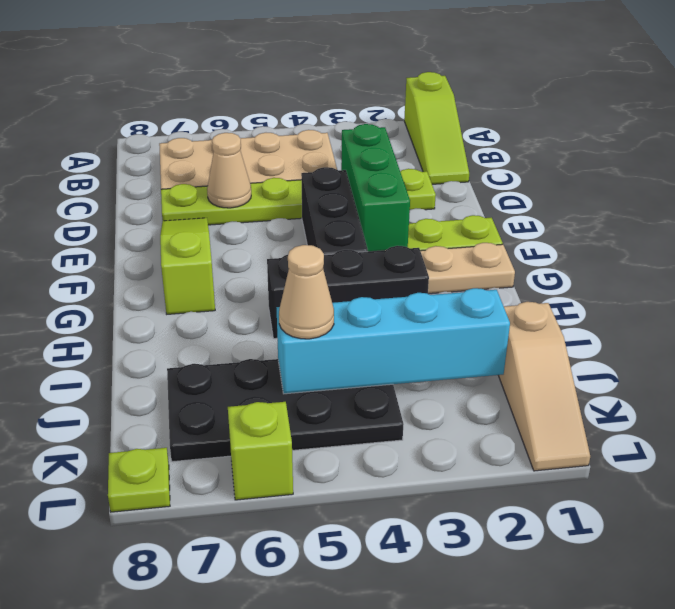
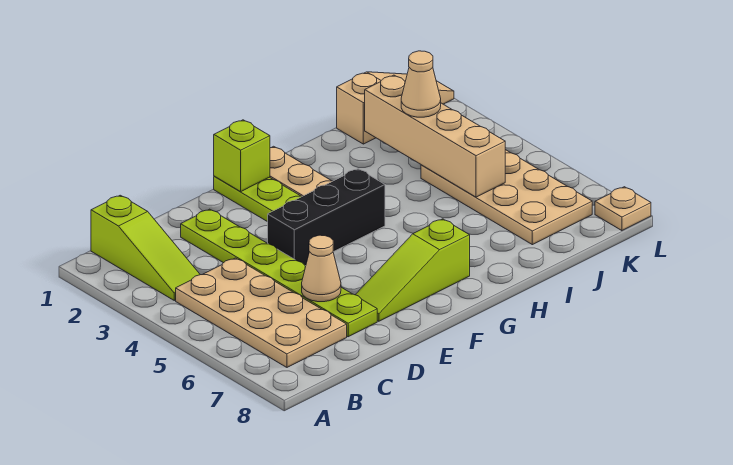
lime 1x3 slope [404,72,469,184] -> lime 1x3 slope turned to [91,195,200,300]
green 1x3 brick [341,124,410,251] -> none
black 1x3 brick [267,246,429,339] -> none
cyan 1x4 brick [276,288,510,394] -> tan 1x4 brick [365,75,505,197]
black 2x4 plate [167,359,404,462] -> tan 2x4 plate [421,150,592,245]
tan 1x1 cone [279,245,334,339] -> tan 1x1 cone moved to [401,51,441,117]
lime 1x1 brick [228,402,293,500] -> lime 1x1 brick moved to [214,120,270,192]
lime 1x1 plate [108,448,170,512] -> tan 1x1 plate [595,187,651,231]

